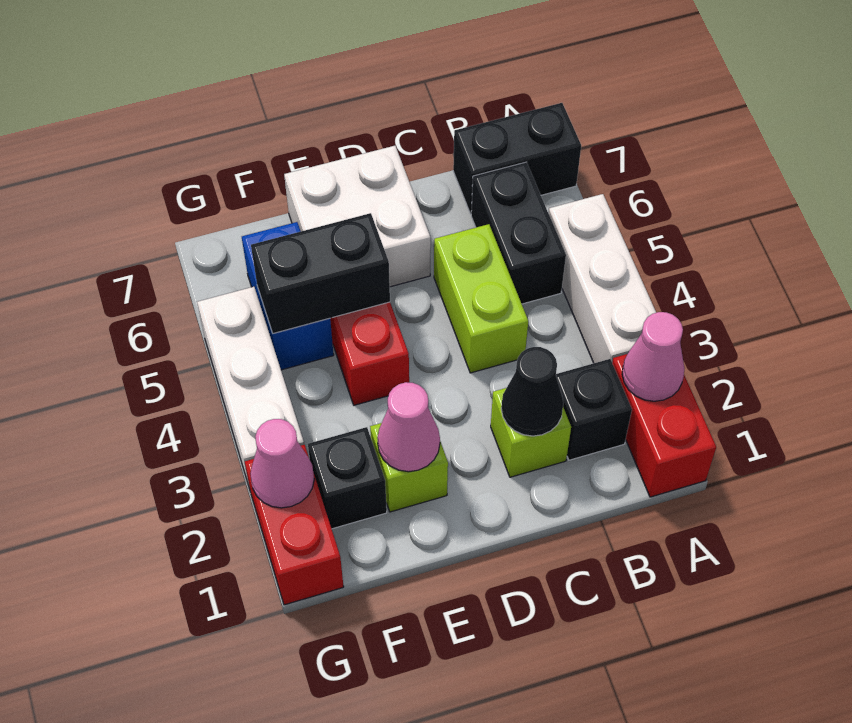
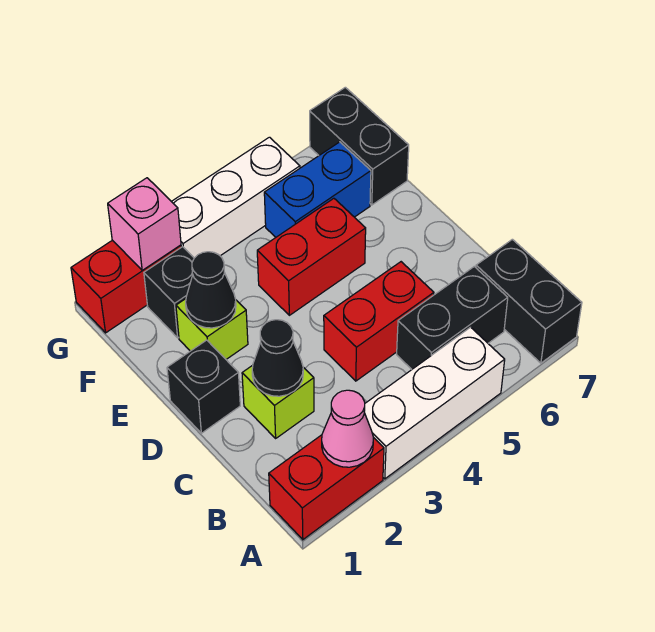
black 1x1 brick [556,359,632,460] -> black 1x1 brick moved to [167,340,240,433]
lime 1x2 brick [434,224,528,373] -> red 1x2 brick [324,262,434,381]
white 2x2 brick [284,146,431,287] -> none
pink 1x1 cone [377,382,440,472] -> black 1x1 cone [186,252,236,328]
black 1x2 brick [251,213,390,333] -> black 1x2 brick moved to [310,87,409,205]
pink 1x1 cone [250,419,314,508] -> pink 1x1 brick [108,178,181,270]

